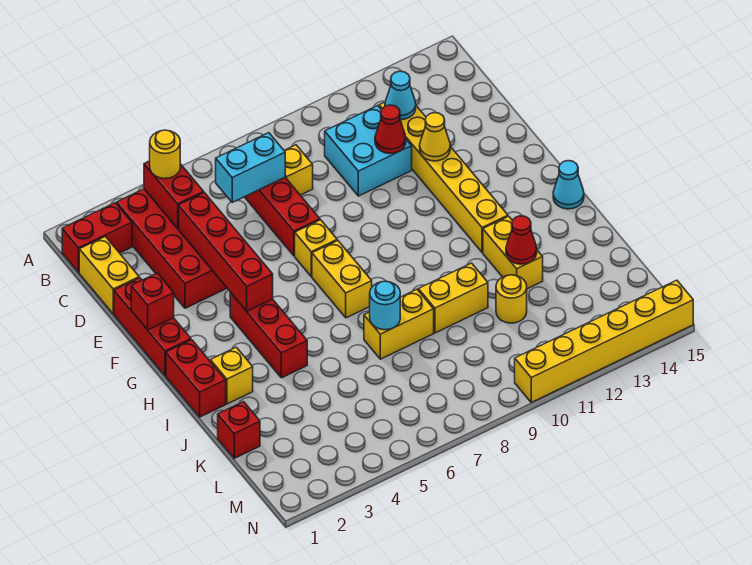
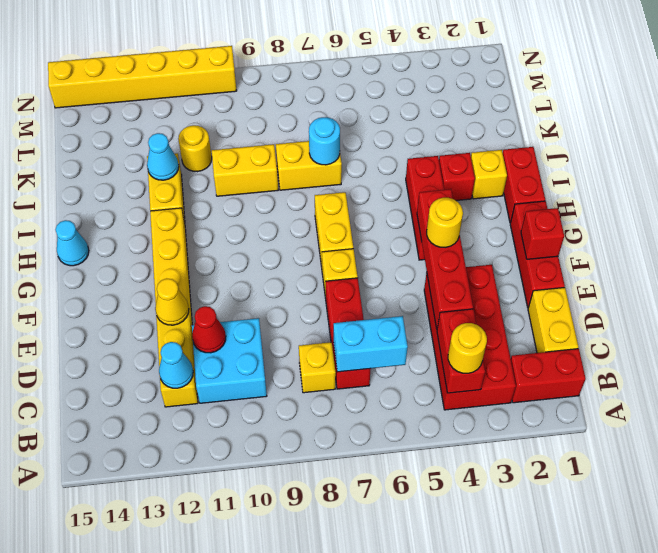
none -> yellow 1x1 round brick [427,198,463,248]
red 1x1 cone [506,216,537,264] -> cyan 1x1 cone [147,133,179,180]
red 1x1 brick [218,402,260,458] -> red 1x1 brick moved to [439,153,475,201]

